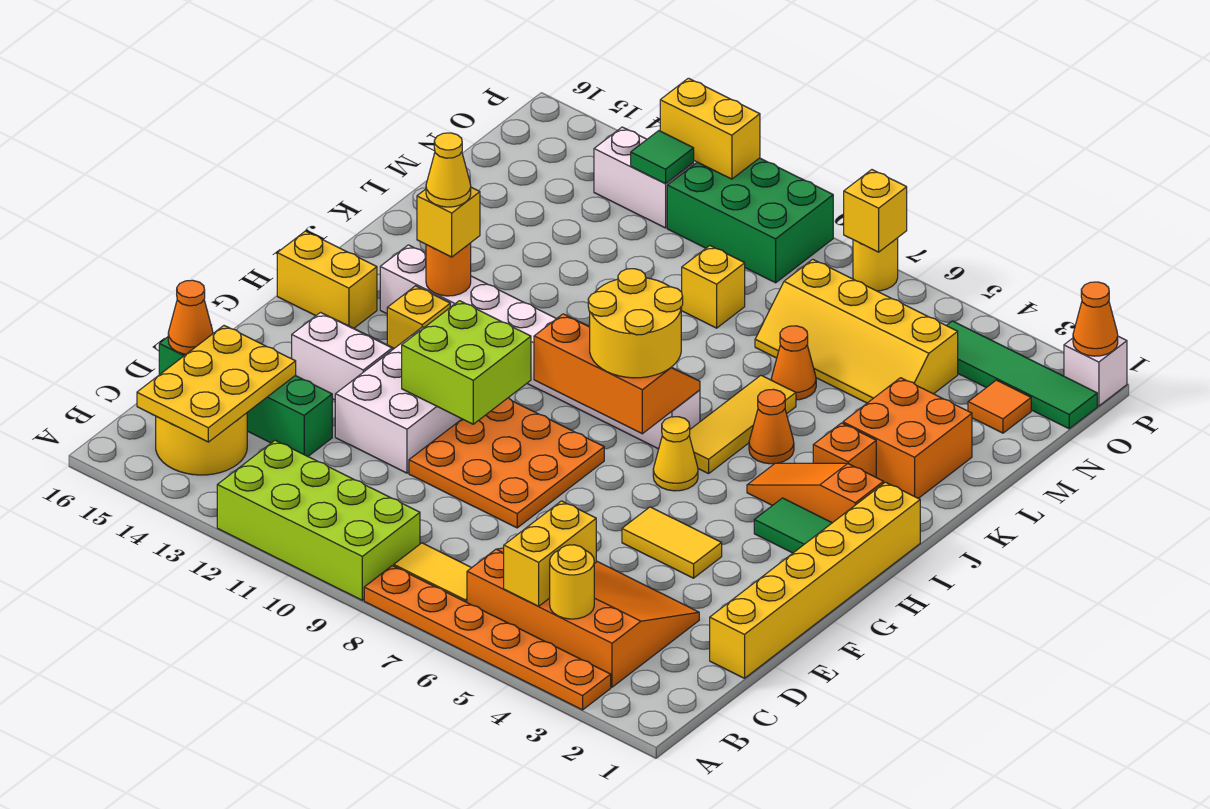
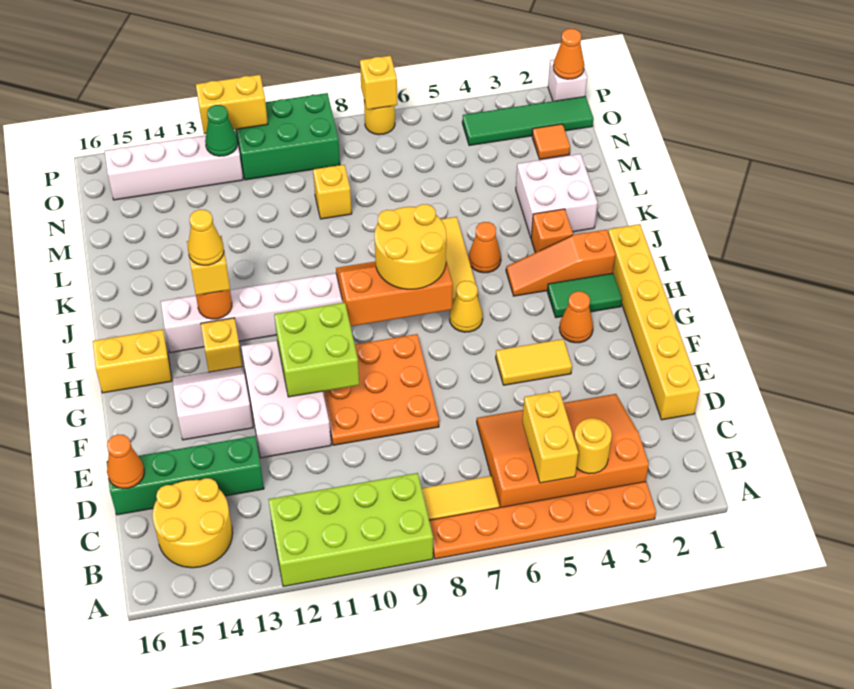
yellow 2x3 plate [137,326,296,442] -> none
orange 2x2 brick [843,378,972,498] -> white 2x2 brick [516,154,598,238]
orange 1x1 cone [771,326,816,400] -> orange 1x1 cone moved to [559,291,593,343]
yellow 2x4 slope [755,259,958,403] -> none
white 1x2 brick [594,127,694,228] -> white 1x4 brick [105,131,243,200]
green 1x1 tile [631,131,694,184] -> green 1x1 cone [205,105,238,156]

